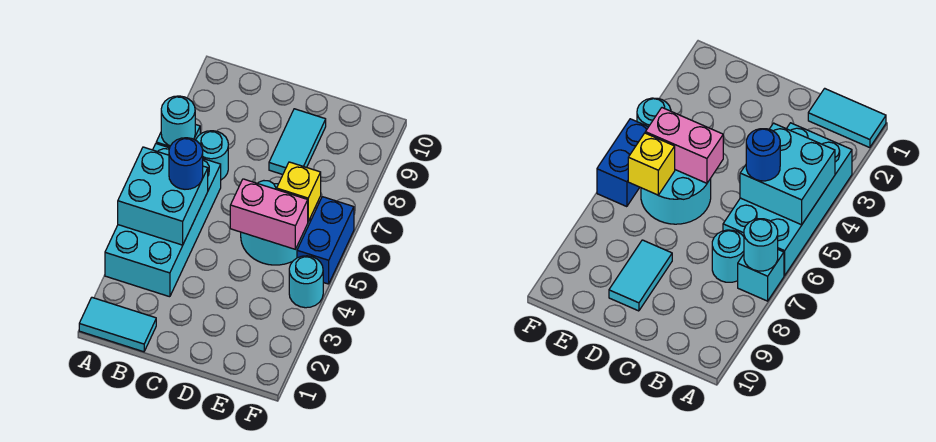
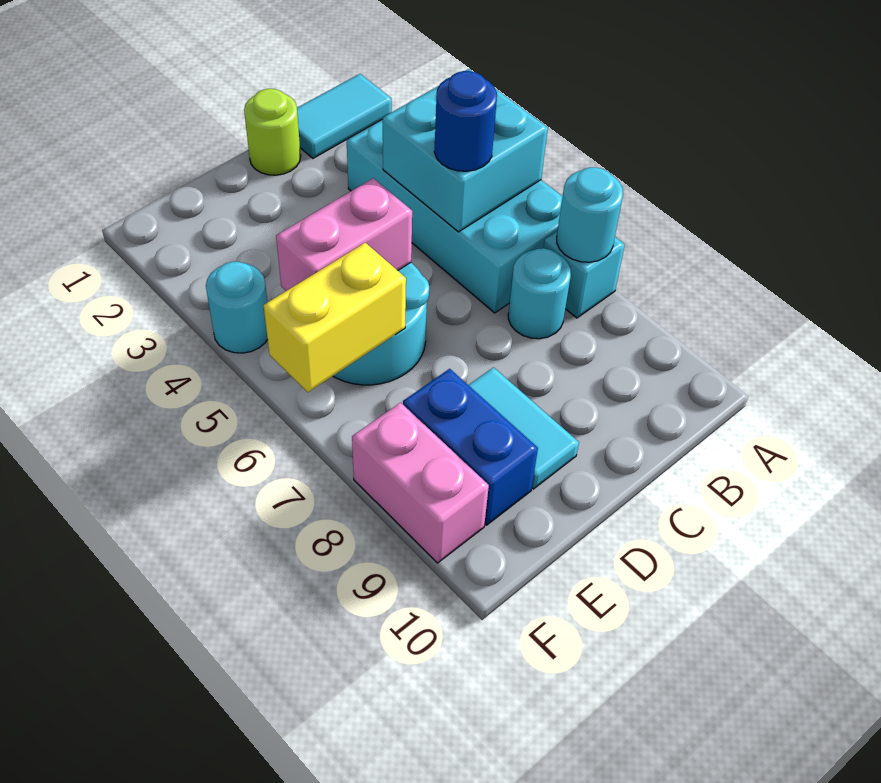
none -> lime 1x1 round brick [244,89,301,175]
yellow 1x1 brick [277,162,321,221] -> yellow 1x2 brick [264,243,406,392]
blue 1x2 brick [297,197,354,284] -> blue 1x2 brick moved to [403,369,538,525]
none -> pink 1x2 brick [352,403,489,563]

